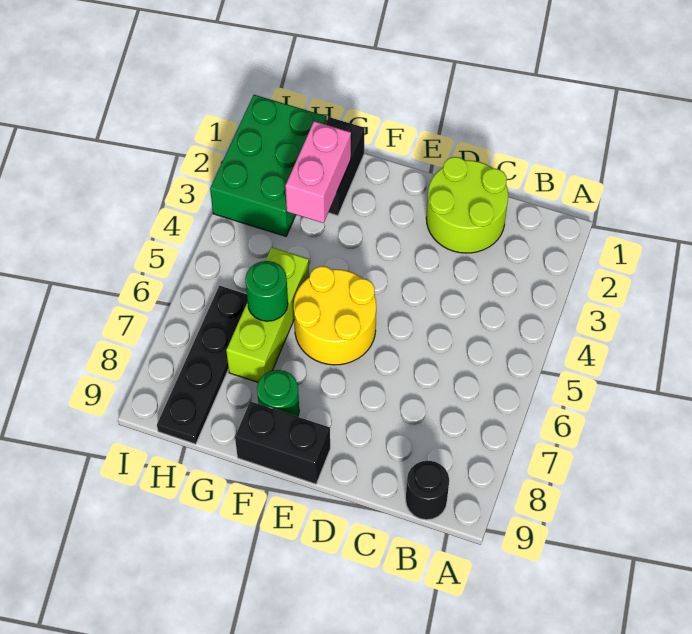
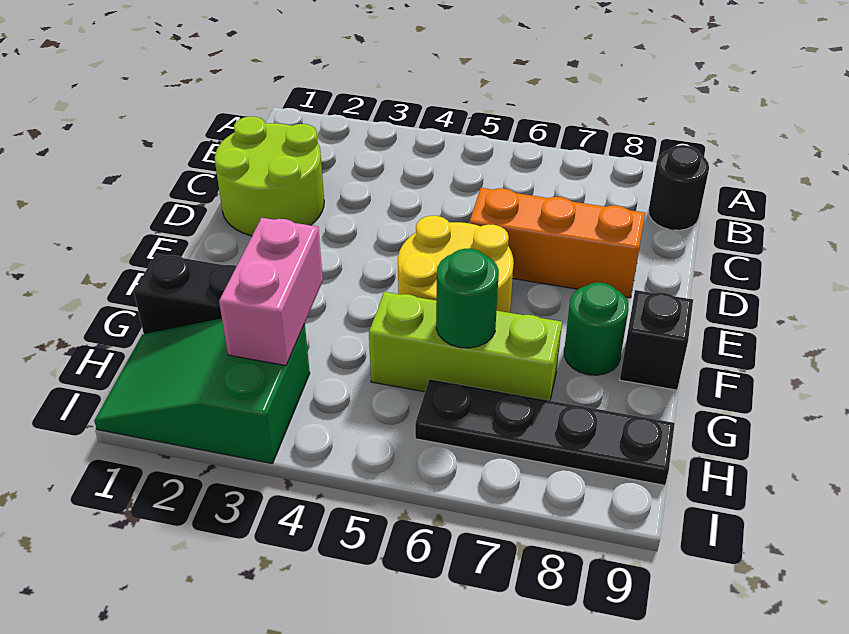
none -> orange 1x3 brick [470,188,645,298]
black 1x2 brick [235,401,330,484] -> black 1x1 brick [620,290,693,390]
pink 1x2 brick [285,121,351,223] -> pink 1x2 brick turned to [219,218,323,365]
green 2x3 brick [210,95,327,236] -> green 2x3 slope [94,319,310,463]

